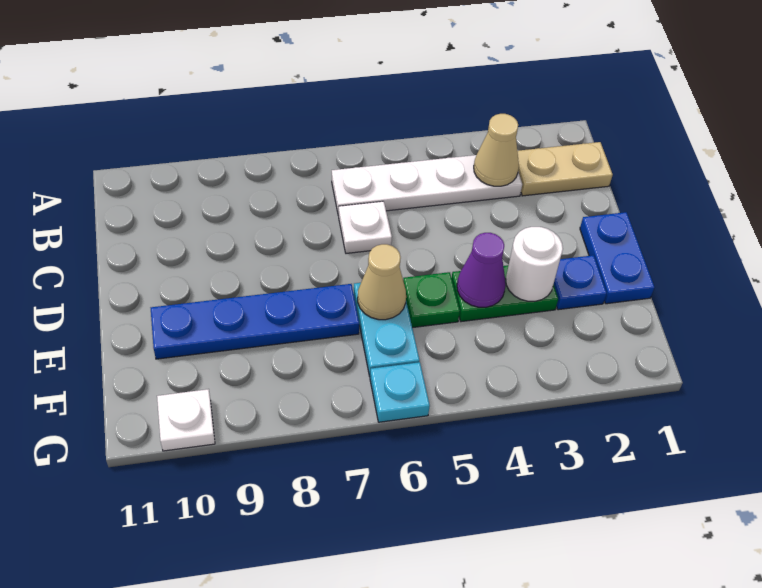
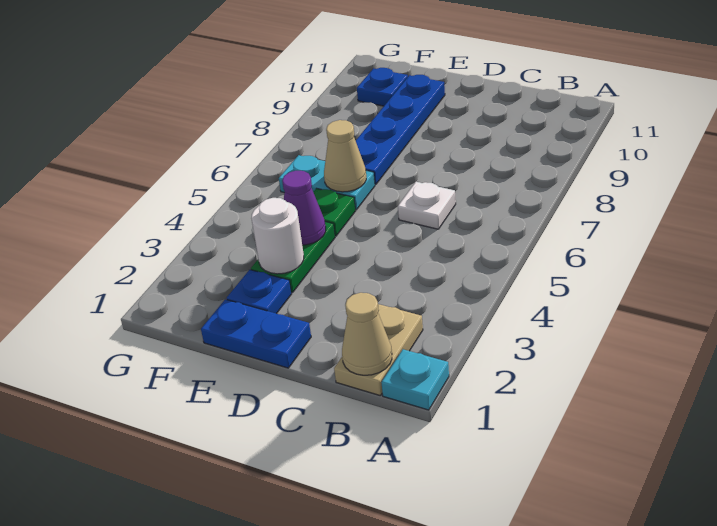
white 1x4 plate [332,155,522,216] -> none
tan 1x1 cone [474,114,519,186] -> tan 1x1 cone moved to [342,293,392,375]
none -> blue 1x1 plate [357,68,408,106]
cyan 1x1 plate [370,362,430,422] -> cyan 1x1 plate moved to [381,349,449,410]
white 1x1 plate [157,389,215,451] -> none

